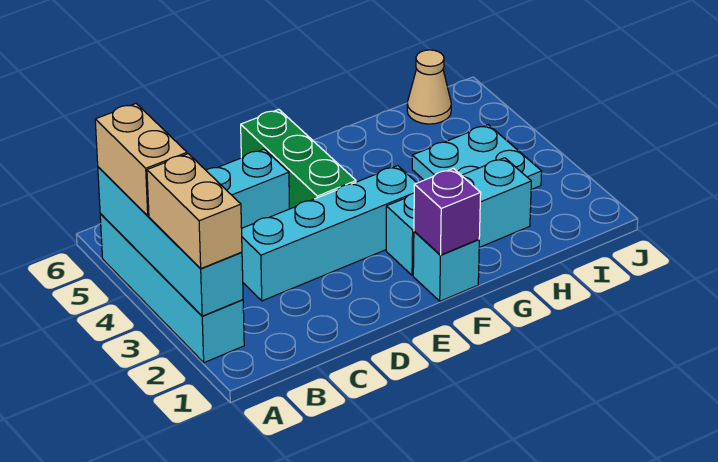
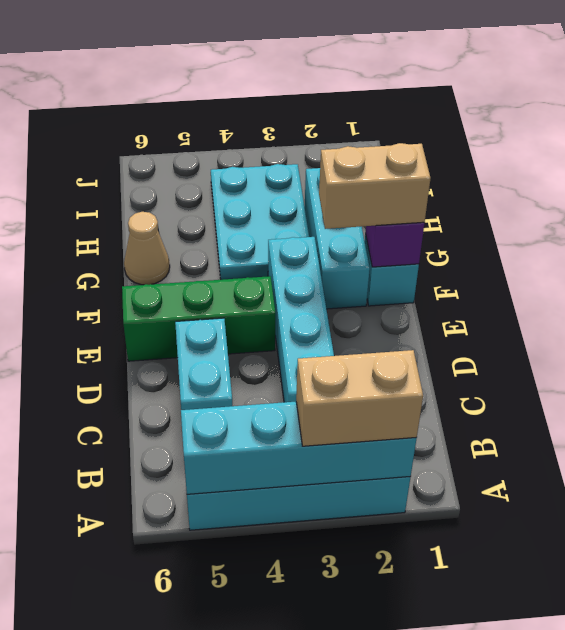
tan 1x2 brick [95,104,187,216] -> tan 1x2 brick moved to [319,143,431,229]
cyan 2x2 plate [412,125,542,190] -> cyan 2x3 plate [211,164,309,280]
tan 1x1 cone [407,50,451,124] -> tan 1x1 cone moved to [124,212,170,285]

